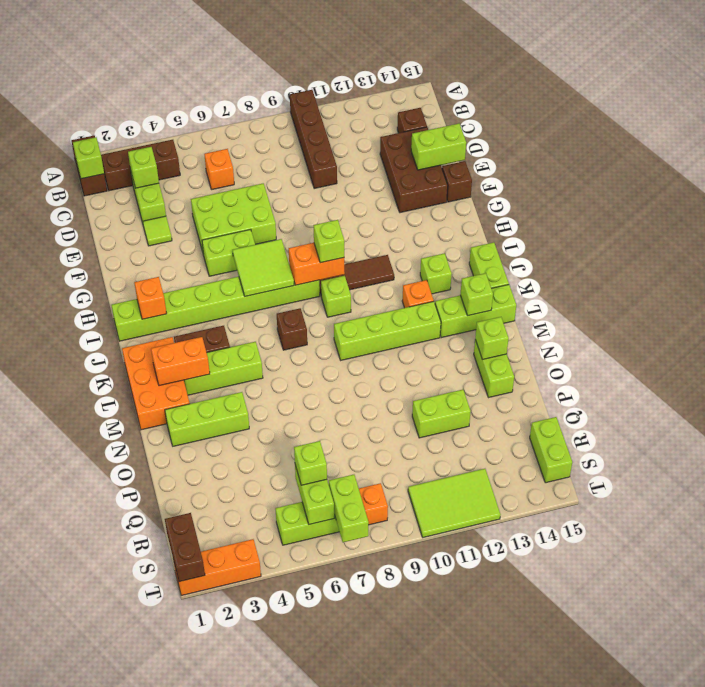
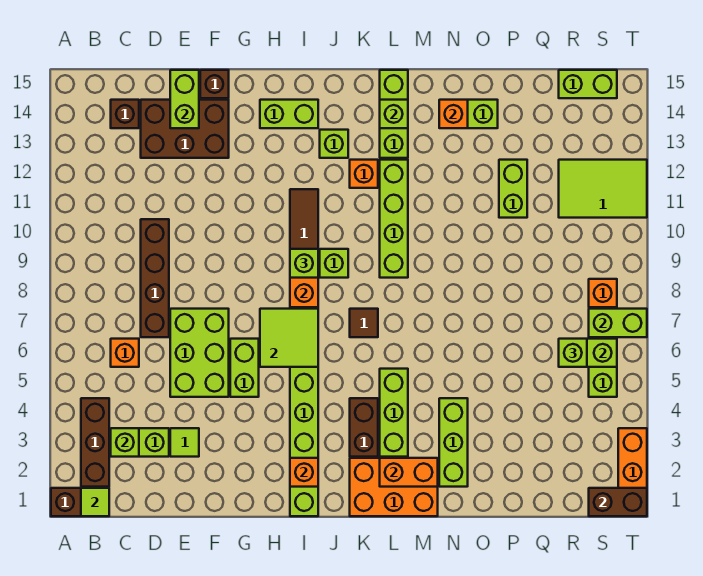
brown 1x4 brick [290,90,337,189] -> brown 1x4 brick turned to [141,219,169,337]
lime 1x1 brick [73,137,104,179] -> lime 1x1 tile [81,488,109,516]
lime 1x2 brick [469,242,509,288] -> lime 1x2 brick moved to [260,100,318,128]
brown 1x1 brick [277,308,307,350] -> brown 1x1 tile [350,309,378,337]
orange 1x2 brick [151,337,210,386] -> orange 1x2 brick turned to [380,458,438,487]
lime 1x1 brick [475,317,509,360] -> orange 1x1 brick [439,100,468,128]
lime 2x3 tile [408,469,500,537] -> lime 2x3 tile turned to [559,160,647,218]

